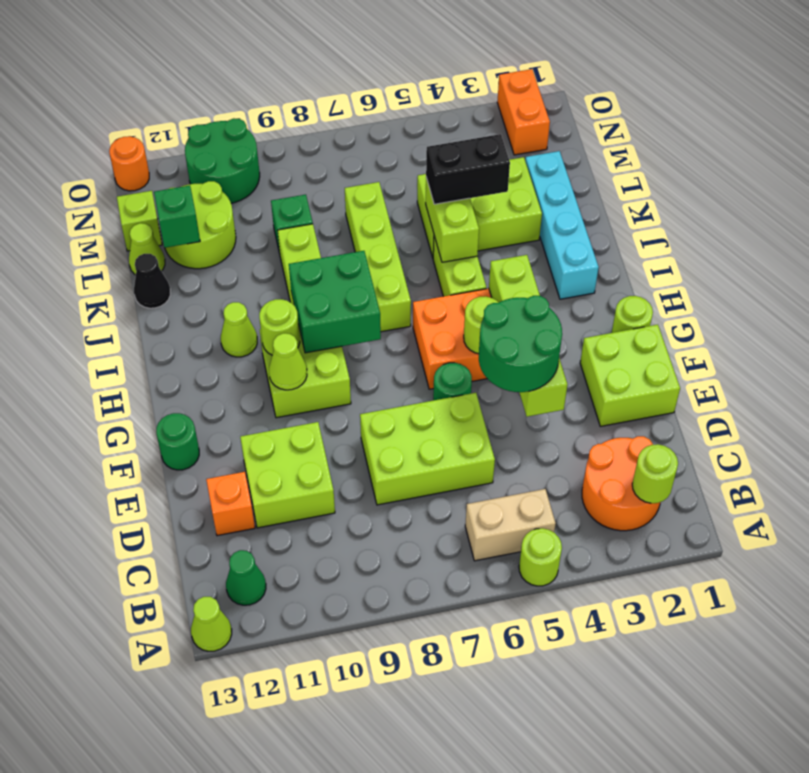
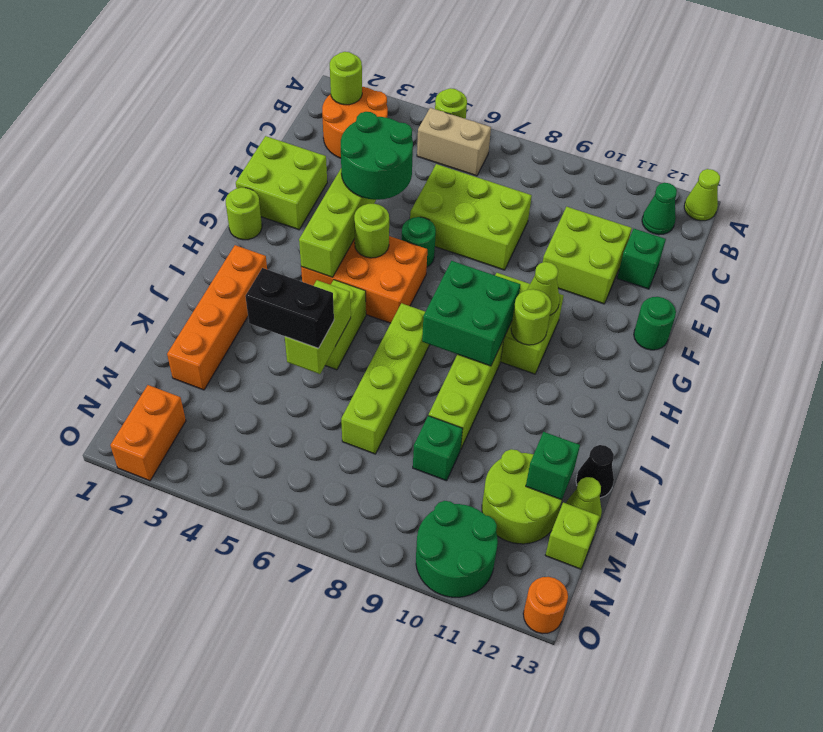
orange 1x1 brick [206,472,255,536] -> green 1x1 brick [617,229,666,289]
cyan 1x4 brick [525,151,599,299] -> orange 1x4 brick [167,245,267,390]
lime 1x1 cone [221,302,257,357] -> none
lime 2x3 brick [417,157,542,258] -> none

